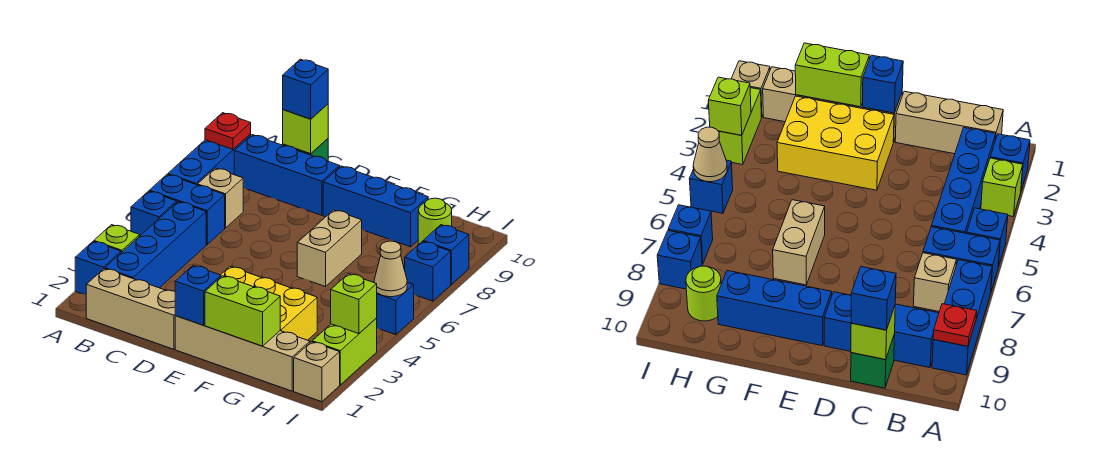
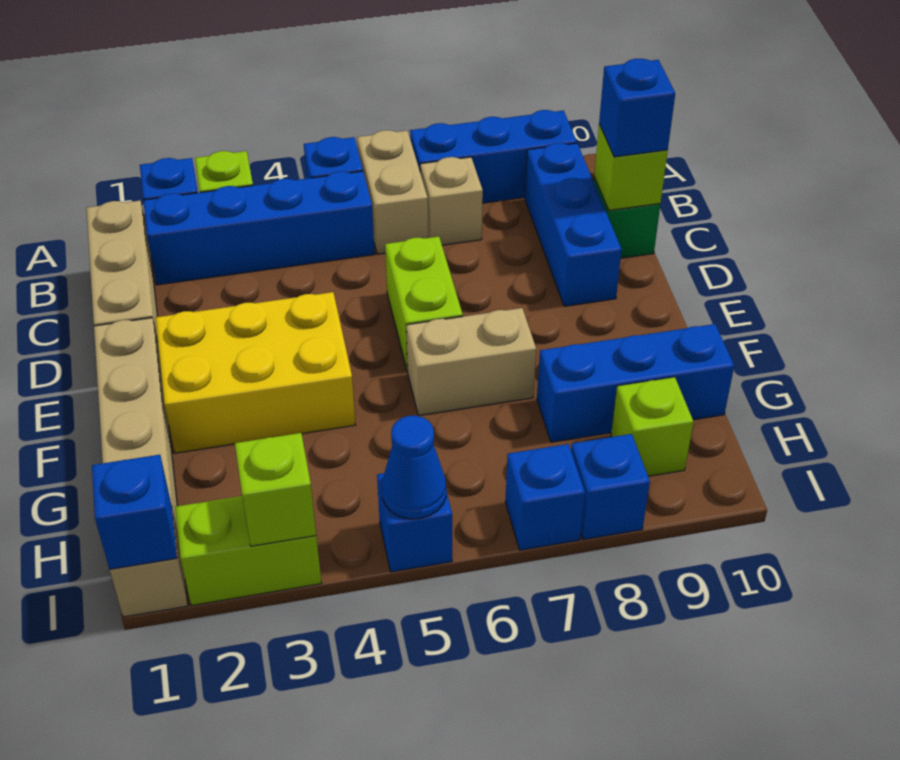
blue 1x2 brick [149,174,225,245] -> tan 1x2 brick [357,130,428,254]
red 1x1 plate [205,113,251,149] -> none
blue 1x1 brick [175,265,221,325] -> blue 1x1 brick moved to [92,455,177,569]
yellow 2x3 brick [221,267,317,340] -> yellow 2x3 brick turned to [156,292,355,453]
blue 1x3 brick [323,166,428,247] -> blue 1x3 brick turned to [537,324,734,442]
lime 1x2 brick [205,276,280,346] -> lime 1x2 brick moved to [385,236,463,372]
lime 1x1 round brick [418,198,452,245] -> lime 1x1 brick [611,377,693,476]
tan 1x1 cone [374,241,407,297] -> blue 1x1 cone [382,416,446,519]

